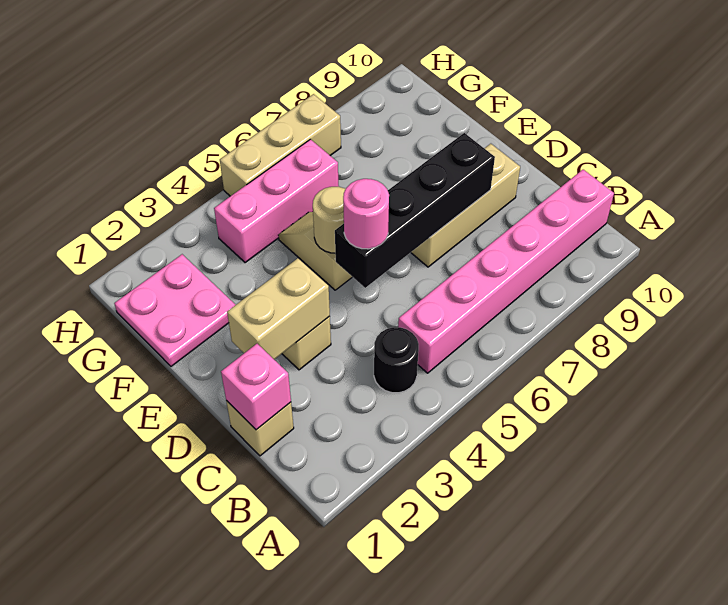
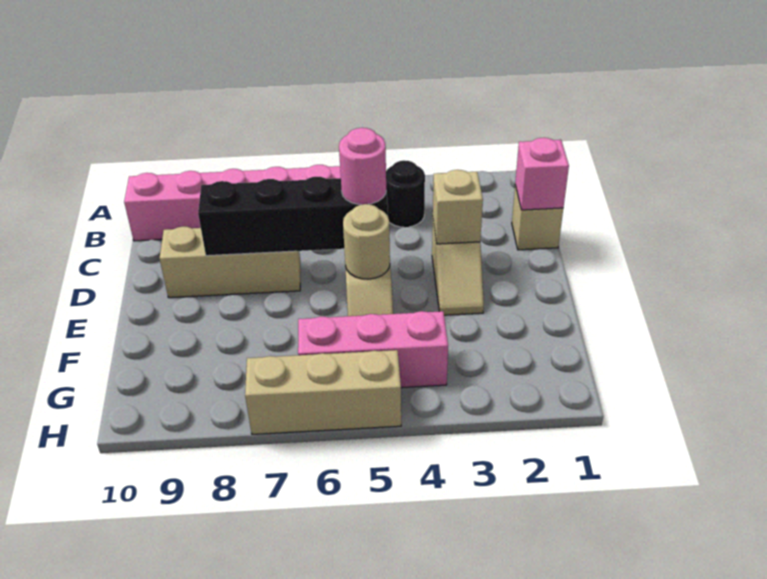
tan 1x2 brick [227,258,330,359] -> tan 1x1 brick [433,170,483,244]
pink 2x2 plate [114,254,235,366] -> none

